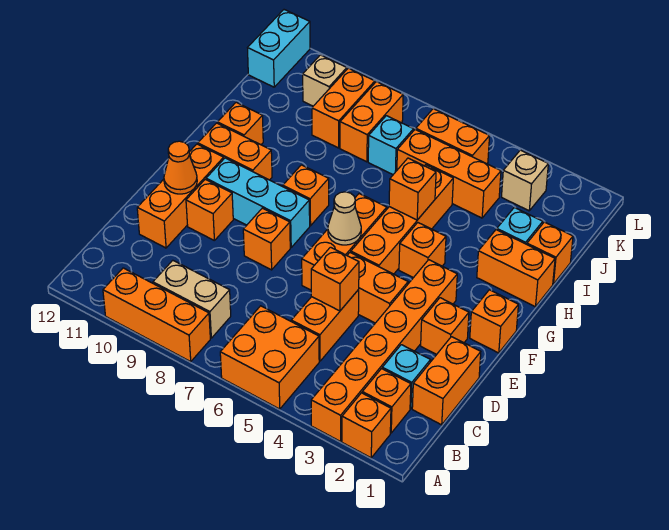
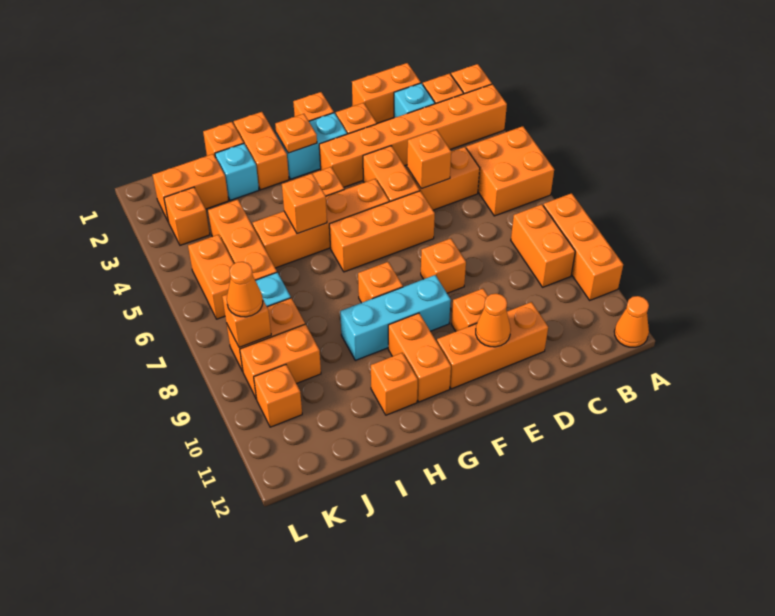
none -> orange 1x1 cone [614,296,649,347]
tan 1x2 brick [153,260,231,338] -> orange 1x2 brick [511,204,575,287]
tan 1x1 cone [328,192,361,245] -> none
cyan 1x3 brick [206,158,310,247] -> cyan 1x3 brick turned to [340,275,451,360]
none -> orange 1x1 plate [275,114,317,153]
none -> orange 1x2 brick [153,154,229,221]
tan 1x1 brick [502,150,548,211] -> orange 1x1 brick [164,187,210,245]
none -> orange 1x1 brick [222,294,271,347]
none -> orange 1x1 cone [227,262,263,317]
tan 1x1 brick [303,55,347,106] -> orange 1x1 brick [254,365,302,427]
cyan 1x2 brick [248,10,310,87] -> cyan 1x2 brick moved to [276,113,347,179]

